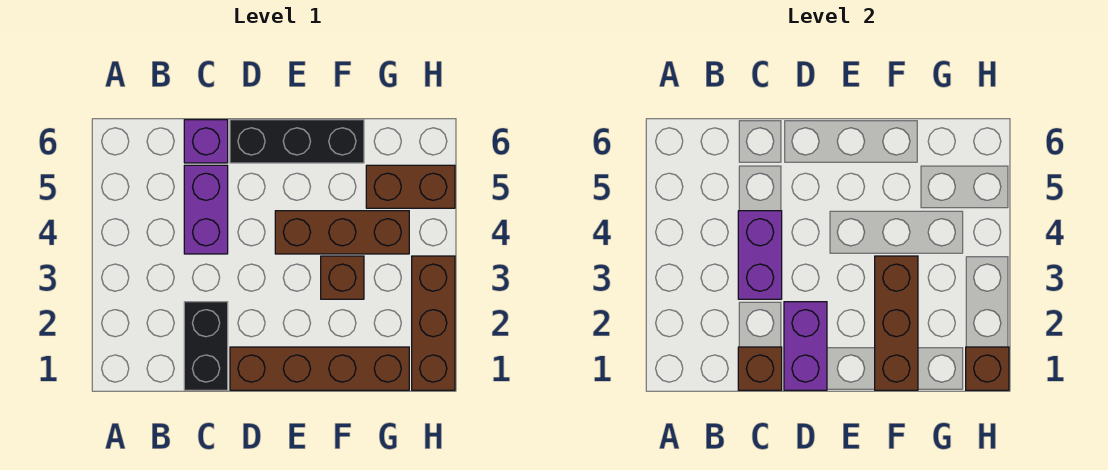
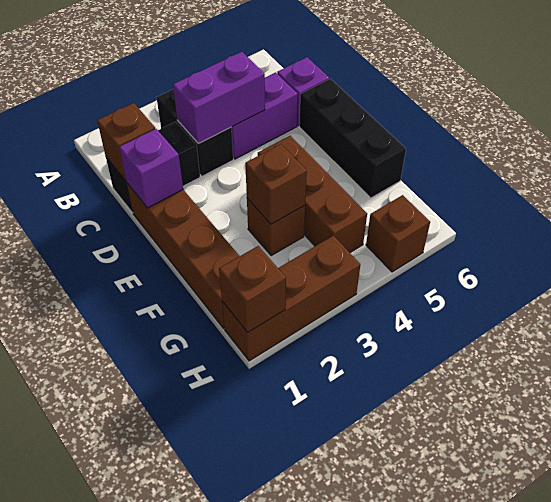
none -> black 1x2 brick [156,90,233,176]
purple 1x2 brick [784,302,827,390] -> purple 1x1 brick [119,129,183,208]
brown 1x3 brick [875,256,918,390] -> brown 1x1 brick [245,144,307,224]
brown 1x2 brick [366,165,455,208] -> brown 1x1 brick [366,195,430,272]

